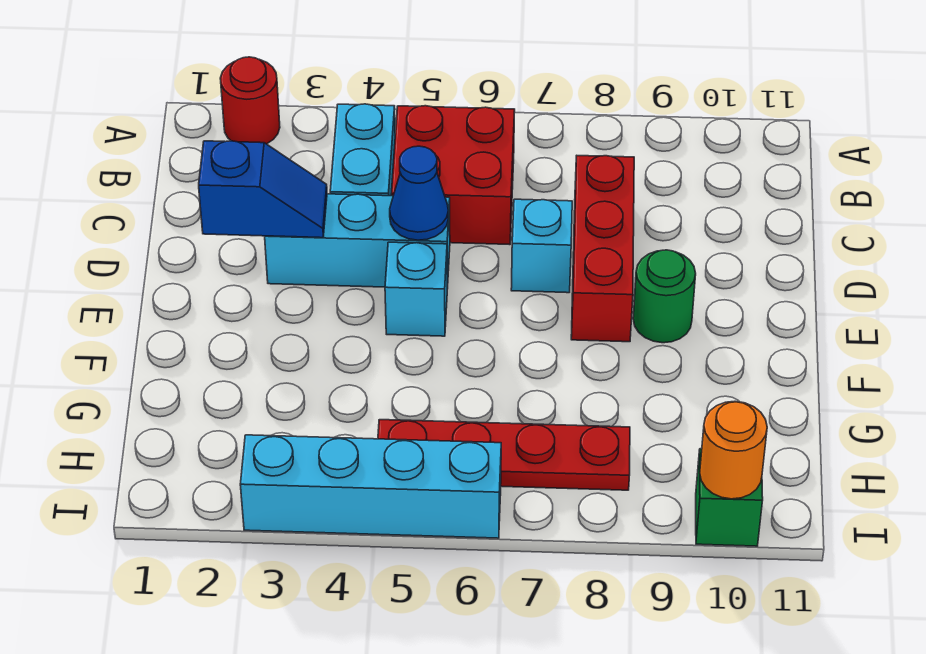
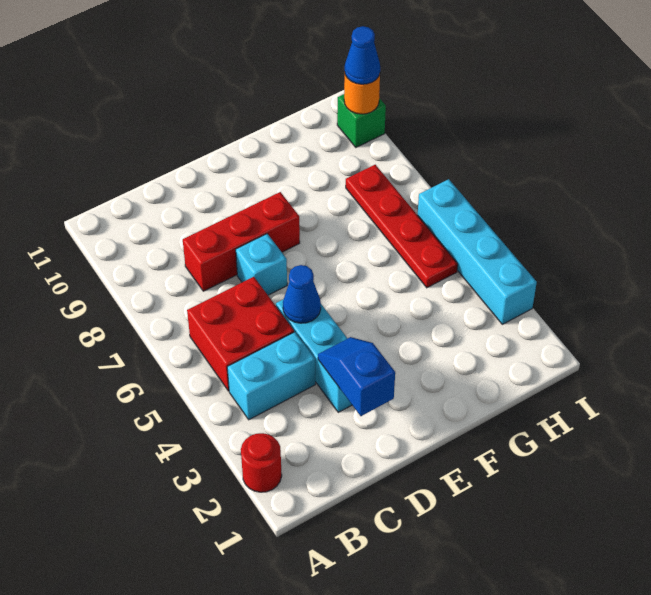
cyan 1x1 brick [385,242,447,336] -> none
green 1x1 round brick [633,250,696,343] -> none
none -> blue 1x1 cone [345,26,380,84]

